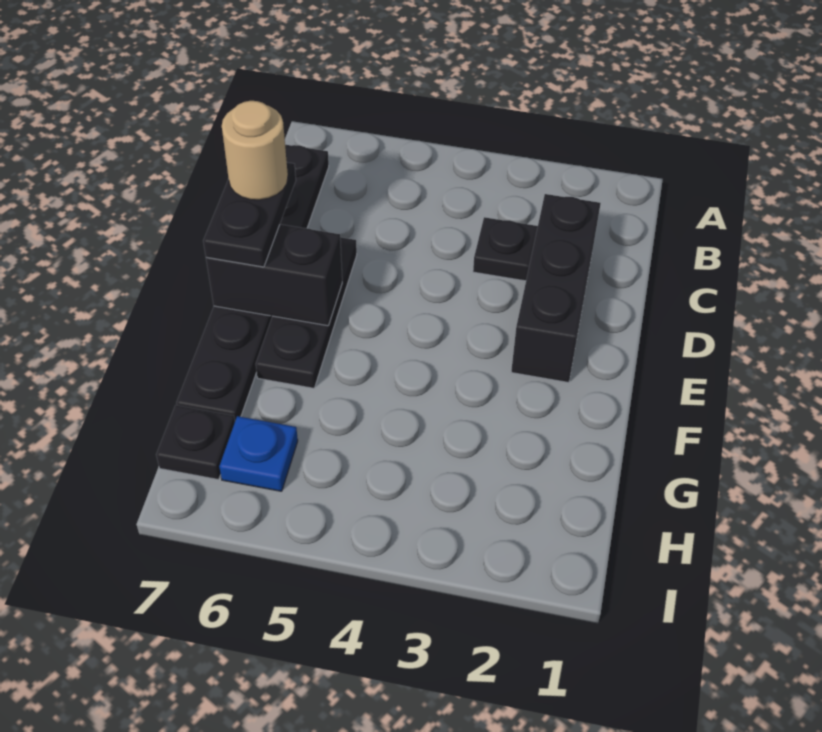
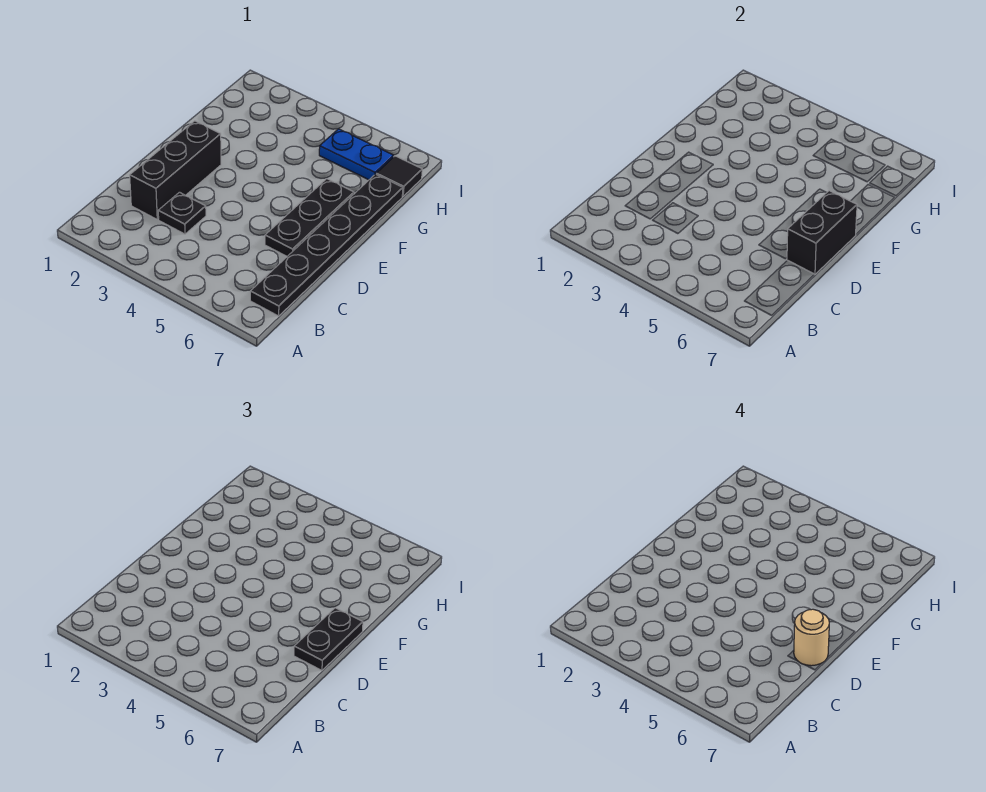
black 1x2 brick [206,224,342,326] -> black 1x2 brick turned to [787,191,857,274]
blue 1x1 plate [219,416,298,491] -> blue 1x2 plate [319,129,394,180]
black 1x1 plate [156,405,235,480] -> black 1x1 tile [376,156,422,196]

